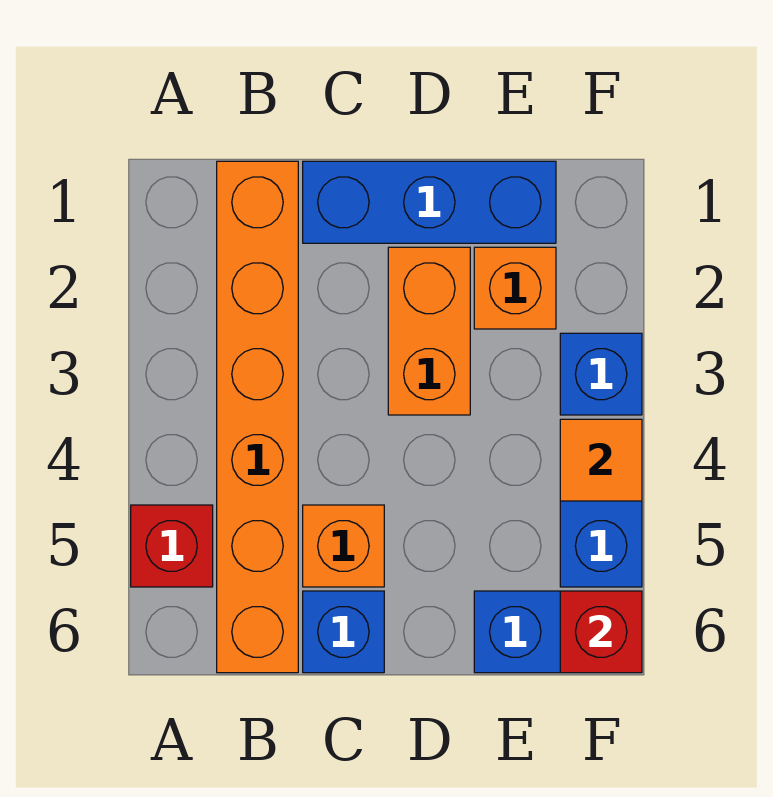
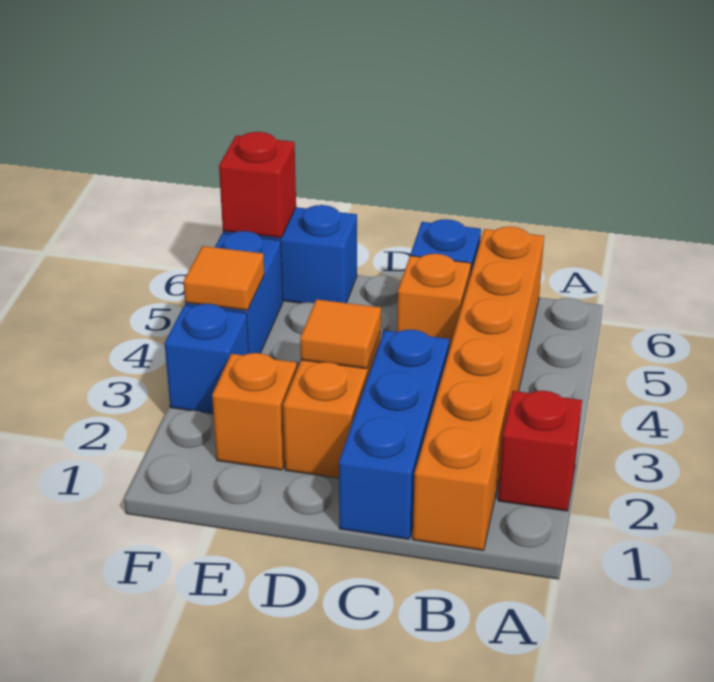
red 1x1 brick [131,505,213,587] -> red 1x1 brick moved to [498,391,582,511]
blue 1x3 brick [303,161,556,243] -> blue 1x3 brick turned to [339,330,449,539]
none -> orange 1x1 tile [300,299,381,369]

